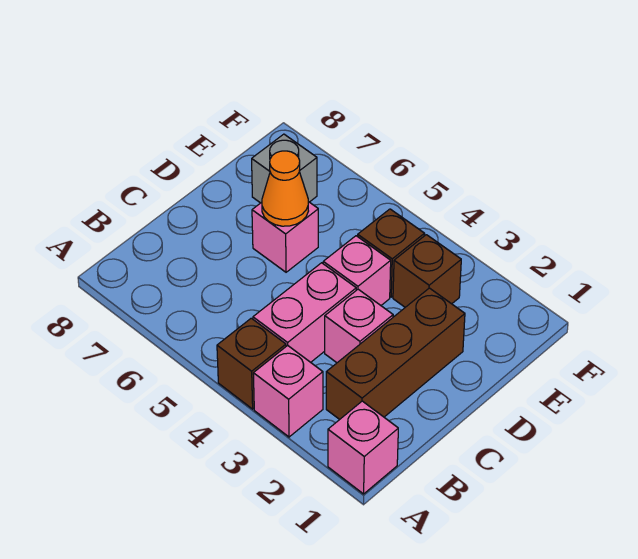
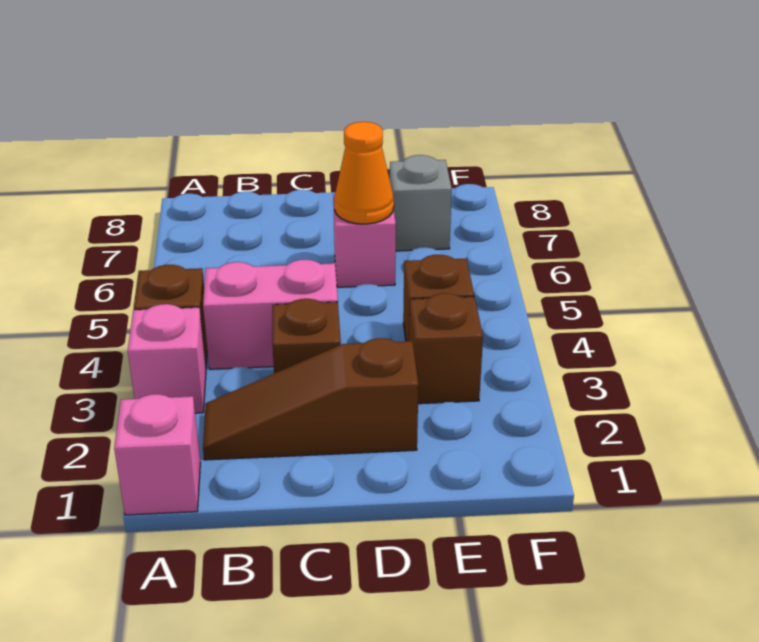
brown 1x3 brick [326,288,465,419] -> brown 1x3 slope [203,338,418,460]
pink 1x1 brick [325,289,393,363] -> brown 1x1 brick [272,299,341,373]
pink 1x1 brick [323,236,391,305] -> none

